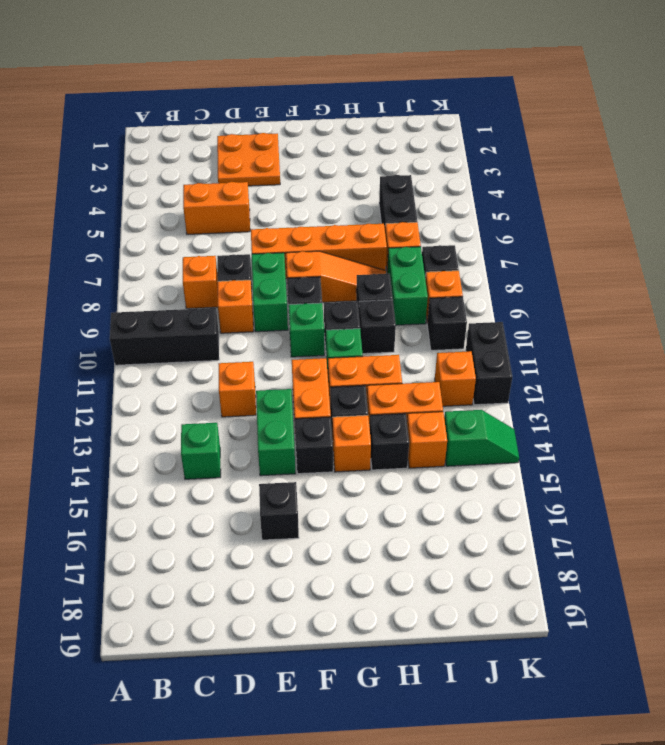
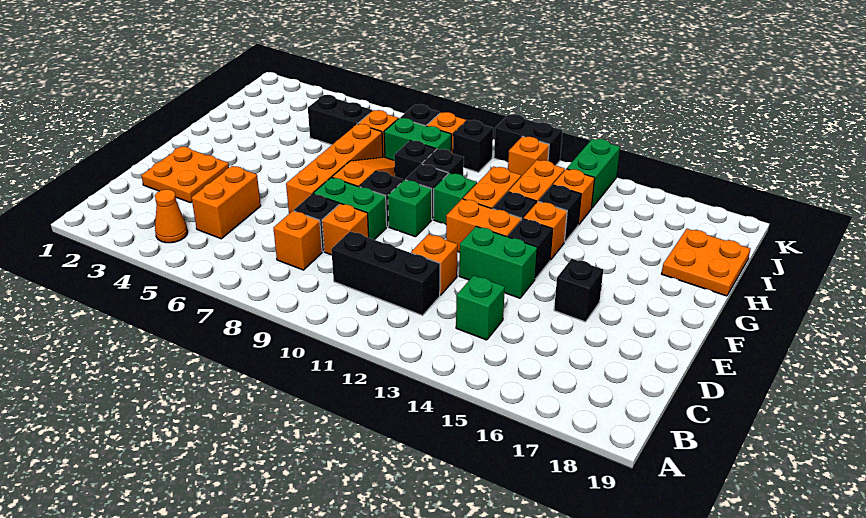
black 1x3 brick [110,308,219,365] -> black 1x3 brick turned to [331,231,440,315]
none -> orange 1x1 cone [155,189,188,243]
none -> orange 2x2 plate [662,229,750,296]
green 1x2 slope [444,410,519,466] -> green 1x2 brick [567,139,620,208]

